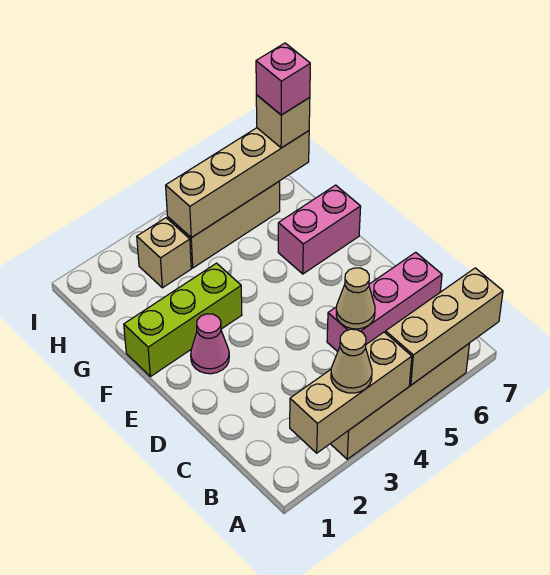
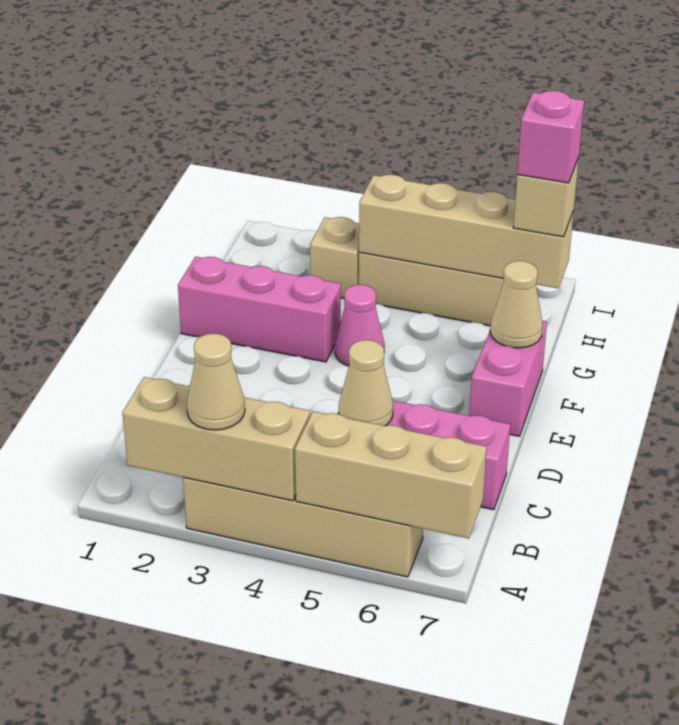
pink 1x1 cone [191,314,229,374] -> pink 1x1 cone moved to [335,284,385,366]
lime 1x3 brick [124,263,242,377] -> pink 1x3 brick [178,257,341,362]
pink 1x2 brick [278,185,361,274] -> pink 1x2 brick turned to [469,321,547,436]
none -> tan 1x1 cone [490,261,543,348]

